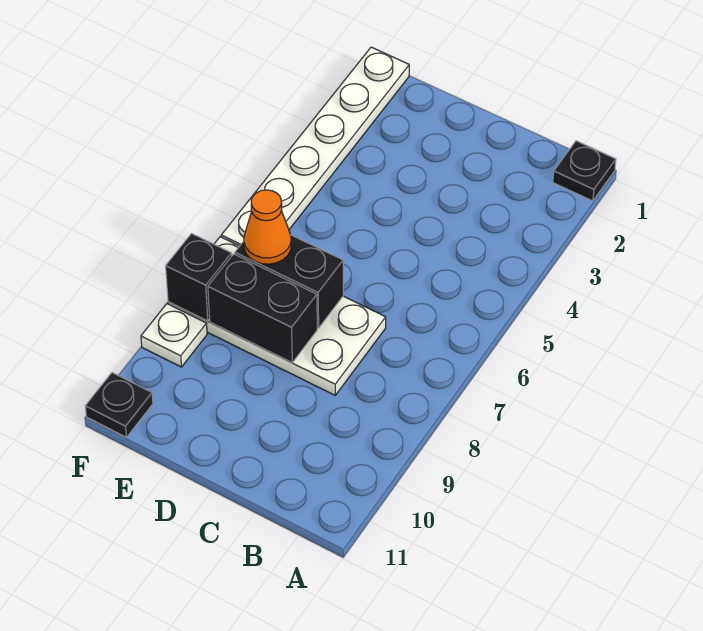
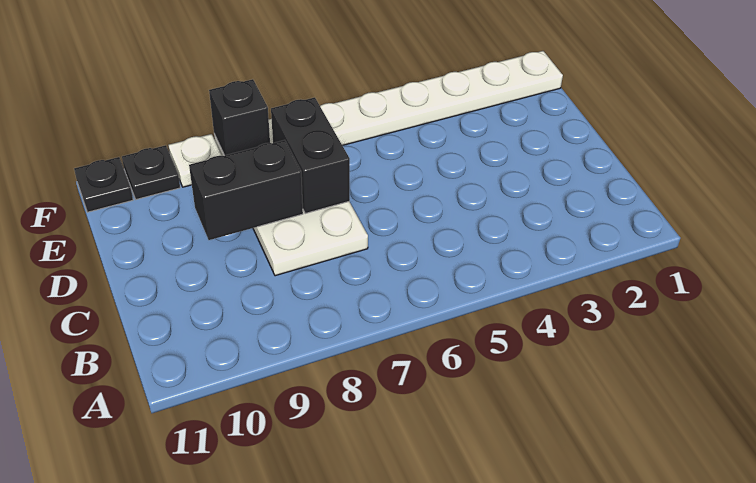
black 1x1 plate [553,141,616,201] -> black 1x1 plate moved to [122,145,180,199]
black 1x2 brick [208,254,317,363] -> black 1x2 brick turned to [189,140,303,240]
orange 1x1 cone [244,190,291,264] -> none

